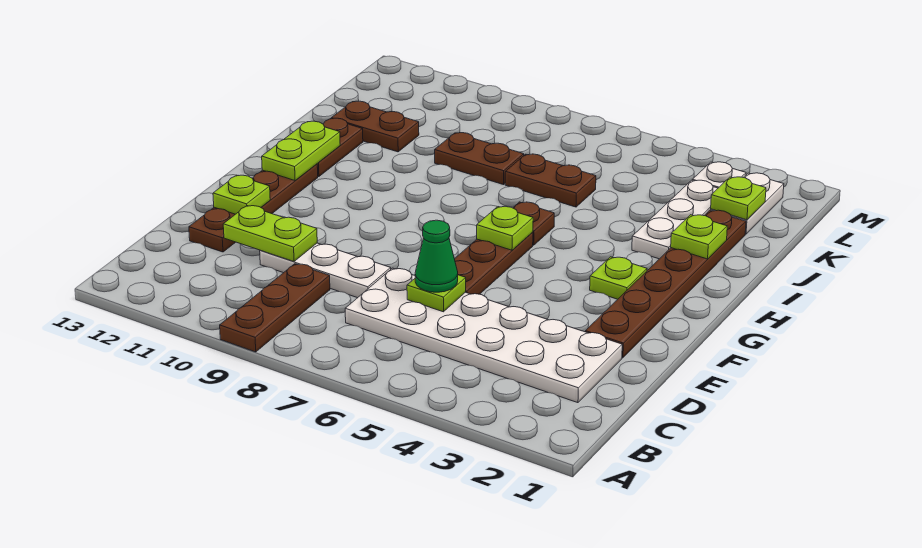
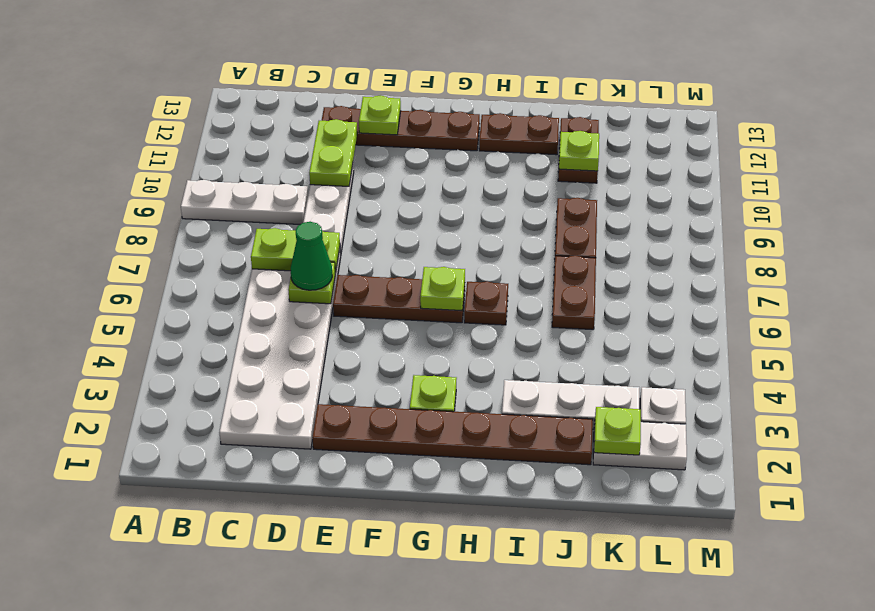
brown 1x3 plate [220,264,330,352] -> white 1x3 plate [181,180,308,224]
lime 1x2 plate [262,121,340,180] -> lime 1x2 plate moved to [251,228,340,273]
lime 1x1 plate [671,215,727,259] -> lime 1x1 plate moved to [559,131,599,171]

